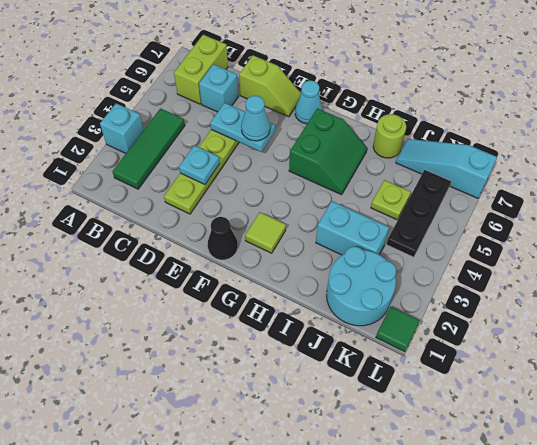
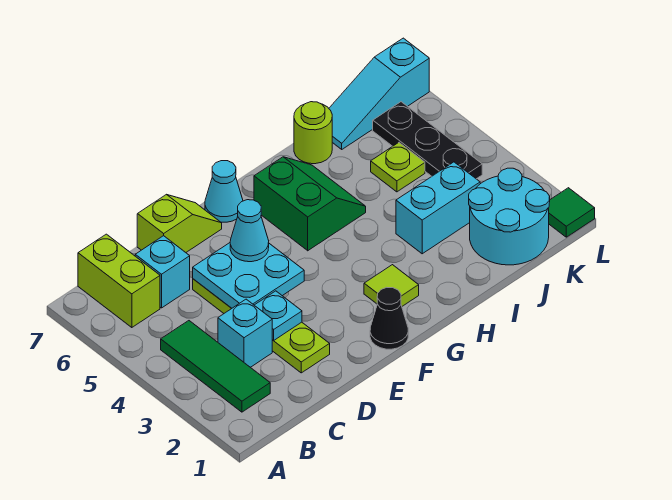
cyan 1x1 brick [100,103,144,153] -> cyan 1x1 brick moved to [218,299,272,367]
cyan 1x2 plate [210,103,275,152] -> cyan 2x2 plate [193,243,304,308]

